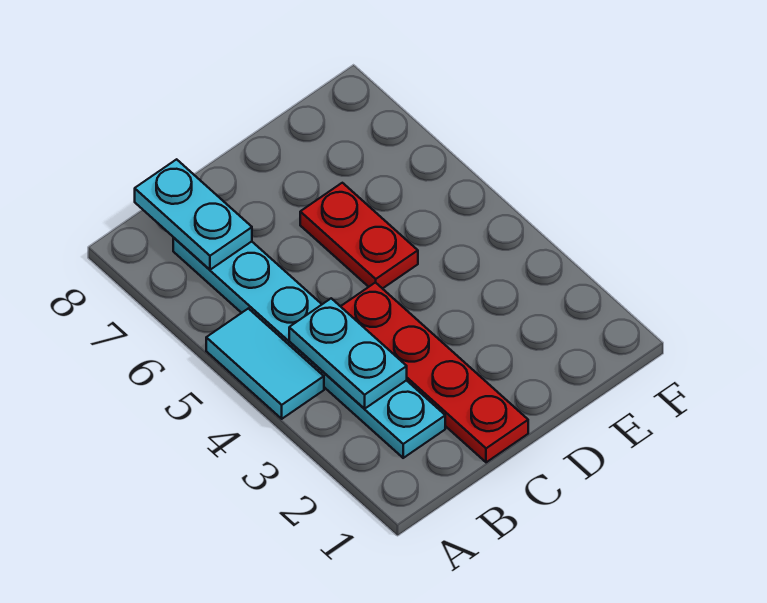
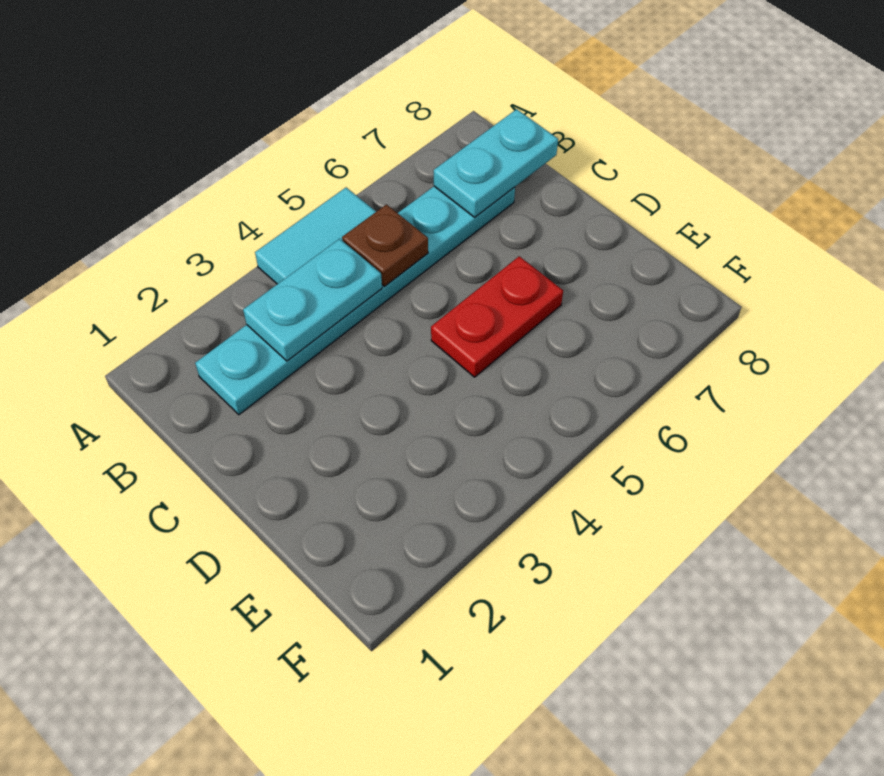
none -> brown 1x1 plate [342,205,428,286]
red 1x4 plate [341,282,528,462] -> none

